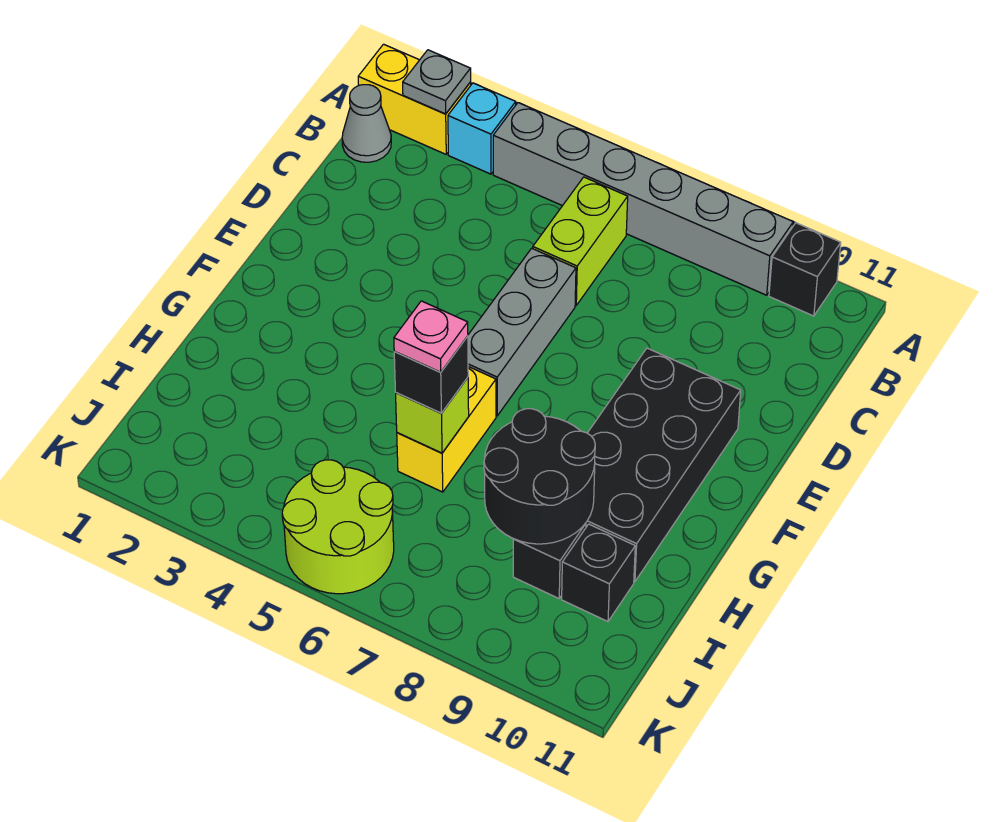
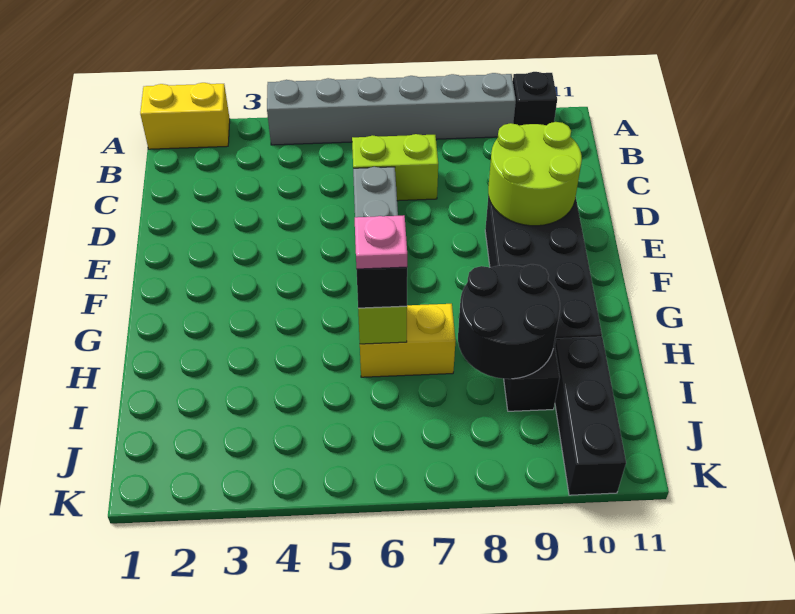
grey 1x1 plate [403,50,471,114] -> none
cyan 1x1 brick [448,83,516,174] -> none
grey 1x1 cone [342,85,391,162] -> none
lime 1x2 brick [533,177,628,305] -> lime 1x2 brick turned to [352,134,438,201]
yellow 1x2 brick [397,367,496,492] -> yellow 1x2 brick turned to [360,304,456,377]
black 1x1 brick [562,524,635,622] -> black 1x3 brick [555,337,626,495]
lime 2x2 round brick [282,460,394,594] -> lime 2x2 round brick moved to [488,122,582,226]

